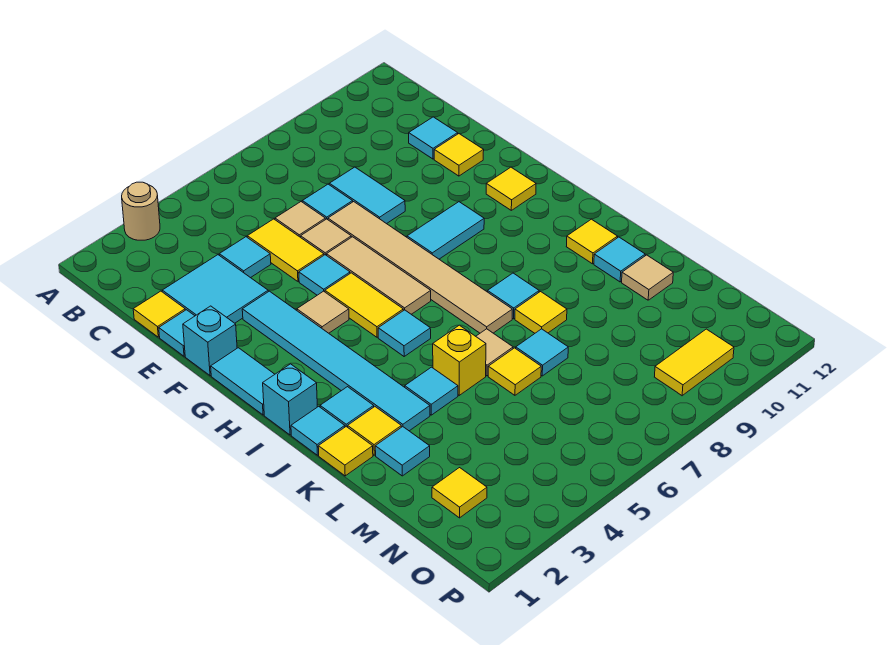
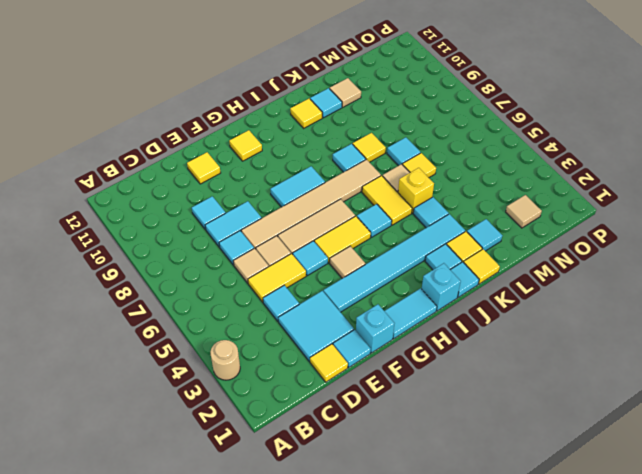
cyan 1x1 tile [409,117,458,159] -> cyan 1x1 tile moved to [192,196,226,229]
cyan 1x2 tile [407,202,484,259] -> cyan 1x2 tile turned to [270,166,325,207]
yellow 1x1 tile [432,468,487,518] -> tan 1x1 tile [506,195,542,228]
yellow 1x2 tile [655,329,734,396] -> yellow 1x2 tile moved to [362,176,412,225]

